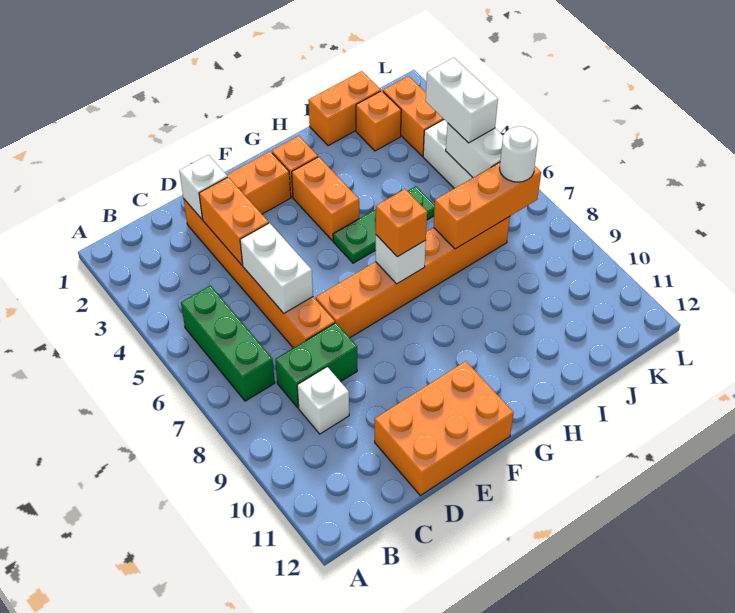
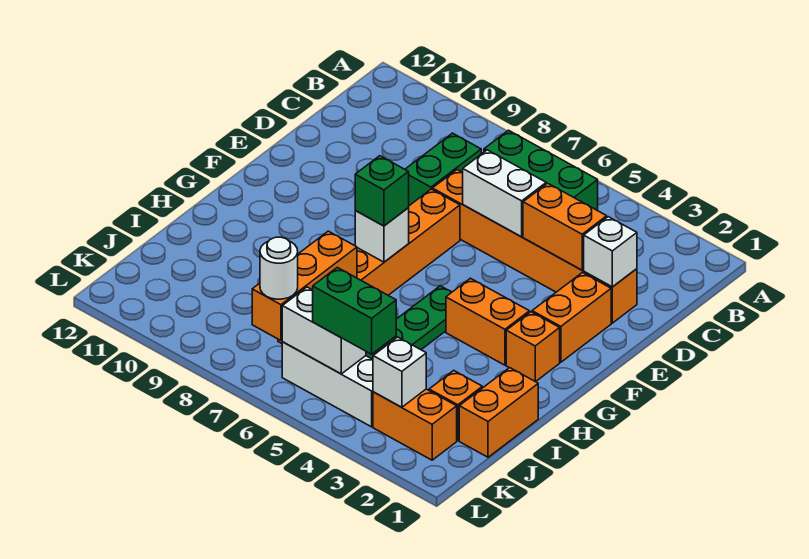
white 1x1 brick [297,367,349,434] -> white 1x1 brick moved to [373,337,426,407]
orange 2x3 brick [375,361,514,496] -> none
orange 1x1 brick [376,189,427,257] -> green 1x1 brick [355,156,409,226]
white 1x2 brick [426,58,498,143] -> green 1x2 brick [313,267,396,354]

